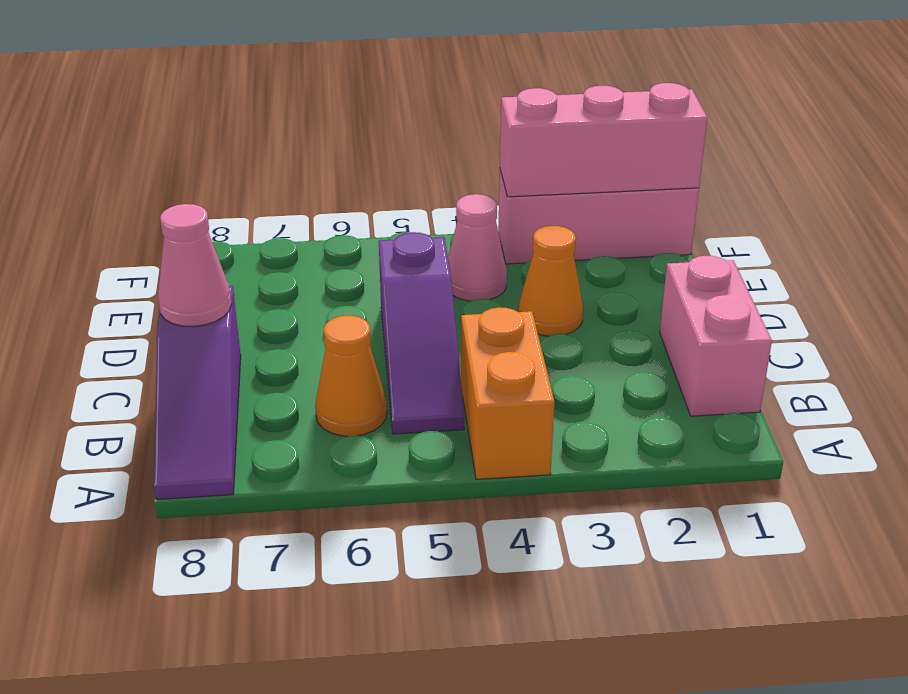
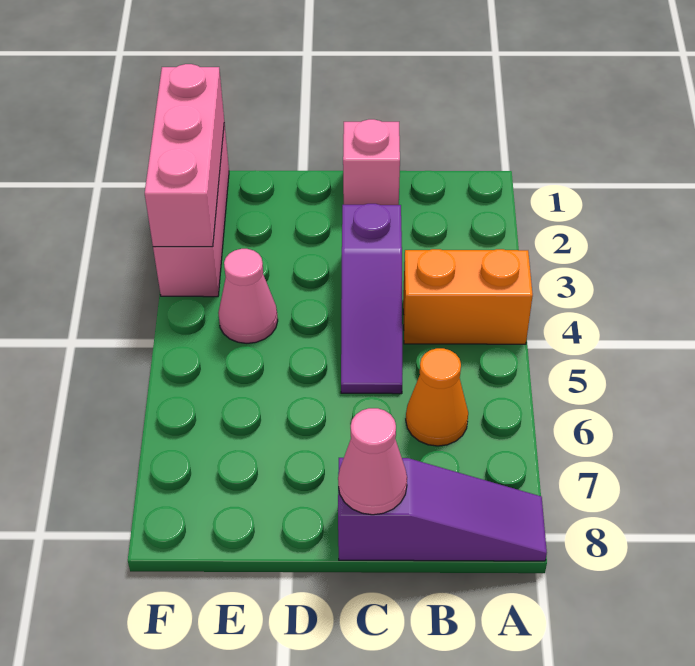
pink 1x2 brick [660,256,772,416] -> pink 1x1 brick [343,119,400,205]
purple 1x3 slope [379,232,464,434] -> purple 1x3 slope turned to [341,204,402,394]
orange 1x1 cone [519,226,583,336] -> none

